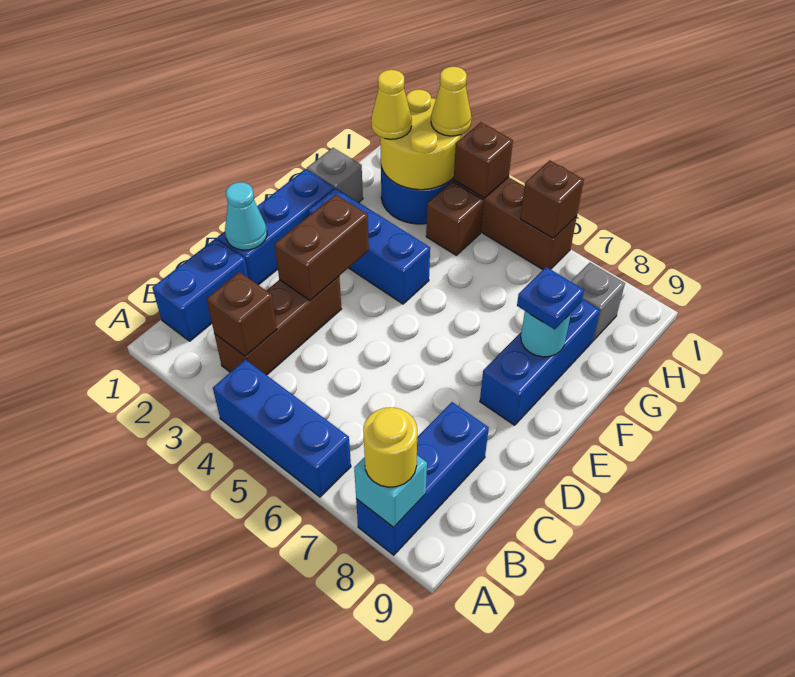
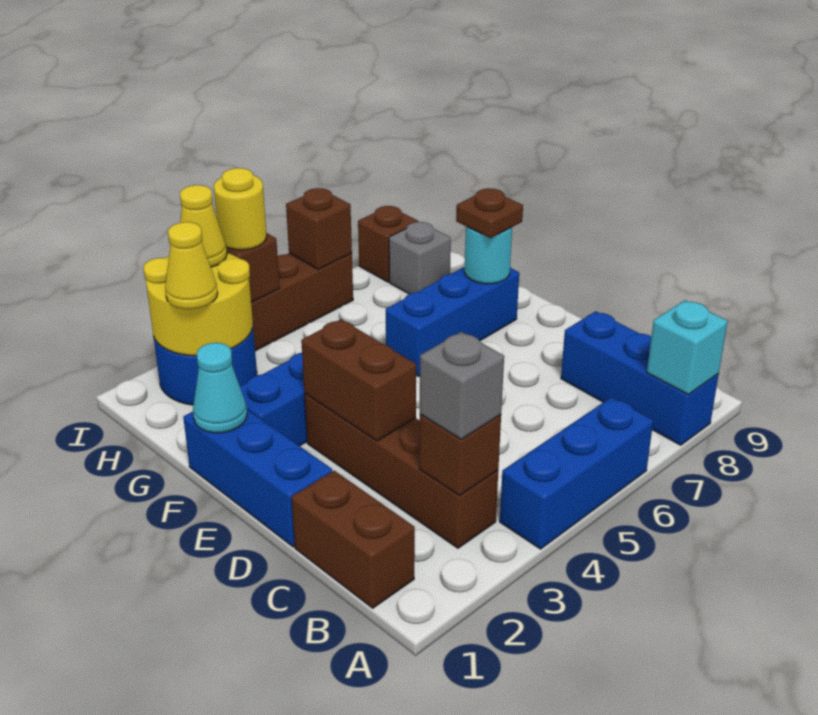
yellow 1x1 round brick [363,407,417,487] -> yellow 1x1 round brick moved to [214,168,267,250]
blue 1x2 brick [152,238,248,341] -> brown 1x2 brick [292,471,415,608]
brown 1x3 brick [215,277,342,375] -> brown 1x4 brick [304,394,498,548]
cyan 1x1 cone [225,182,267,250] -> cyan 1x1 cone moved to [193,343,247,433]
blue 1x3 brick [480,299,600,425] -> blue 1x3 brick turned to [386,267,519,376]
blue 1x1 plate [517,267,584,330] -> brown 1x1 plate [456,188,523,238]
grey 1x1 brick [307,148,363,202] -> grey 1x1 brick moved to [420,332,504,439]
brown 1x1 brick [426,182,483,255] -> brown 1x1 brick moved to [358,206,419,282]

